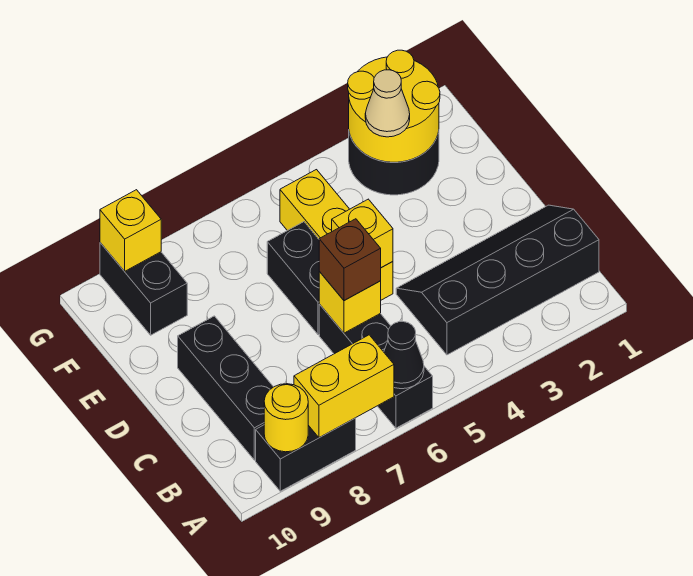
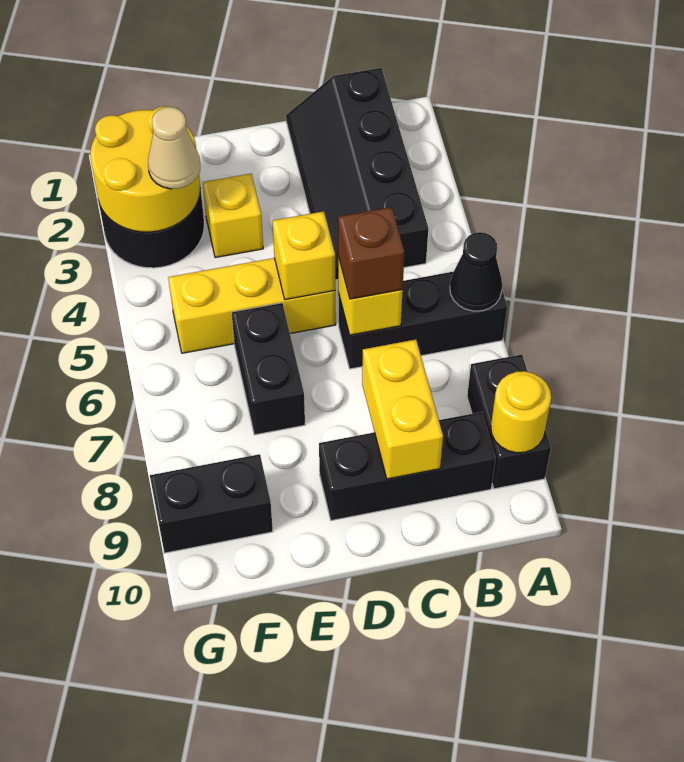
yellow 1x2 brick [294,335,394,438] -> yellow 1x2 brick moved to [362,340,443,479]
black 1x2 brick [267,222,319,335] -> black 1x2 brick turned to [231,303,305,435]
yellow 1x1 brick [100,190,161,271] -> yellow 1x1 brick moved to [203,174,263,258]

